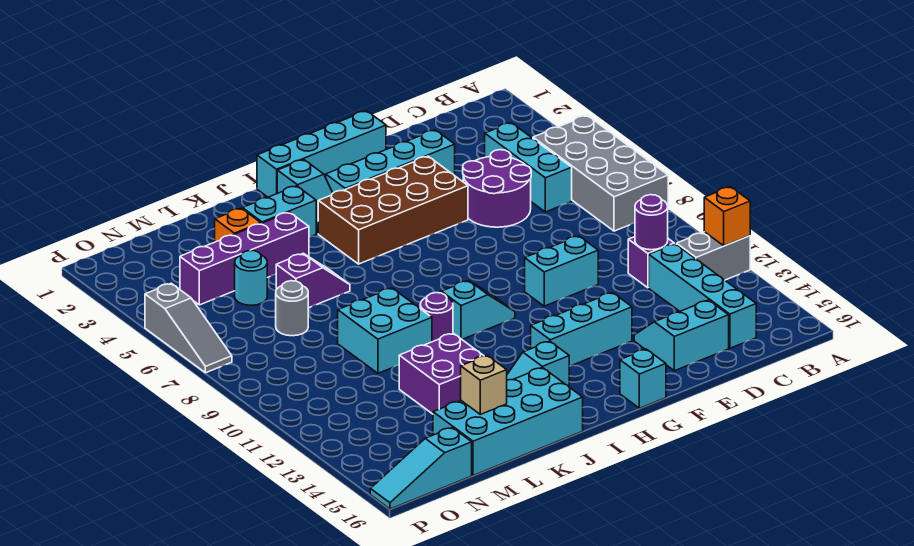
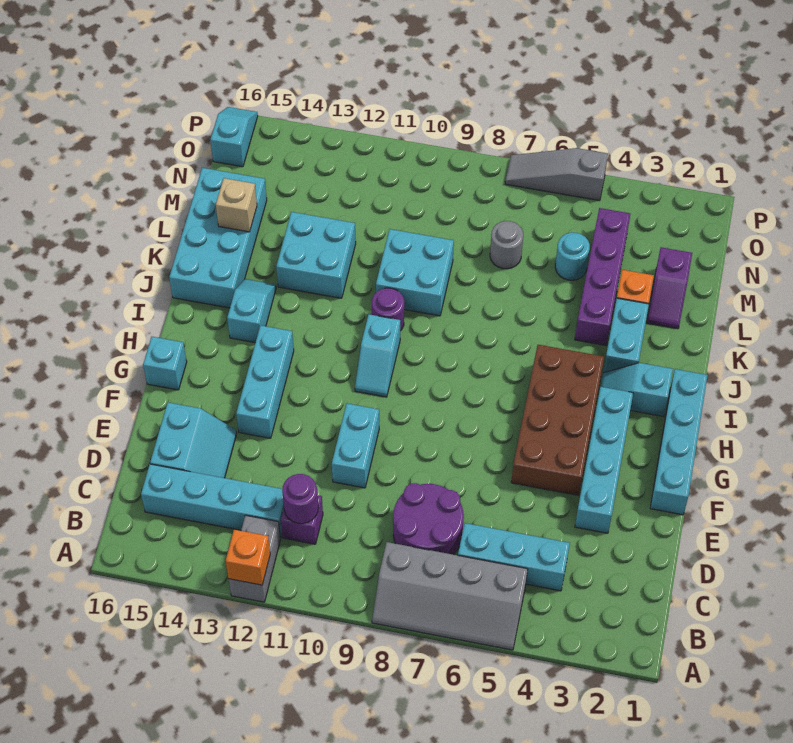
grey 2x4 brick [533,116,668,231] -> grey 2x4 slope [372,542,528,650]
purple 2x2 round brick [463,150,531,227] -> purple 2x2 round brick moved to [393,483,464,555]
purple 1x2 slope [276,253,350,308] -> purple 1x2 slope moved to [647,247,692,329]
purple 2x2 brick [399,333,484,414] -> cyan 2x2 brick [276,212,356,298]
cyan 1x3 slope [370,428,472,509] -> cyan 1x2 slope [210,107,258,167]

